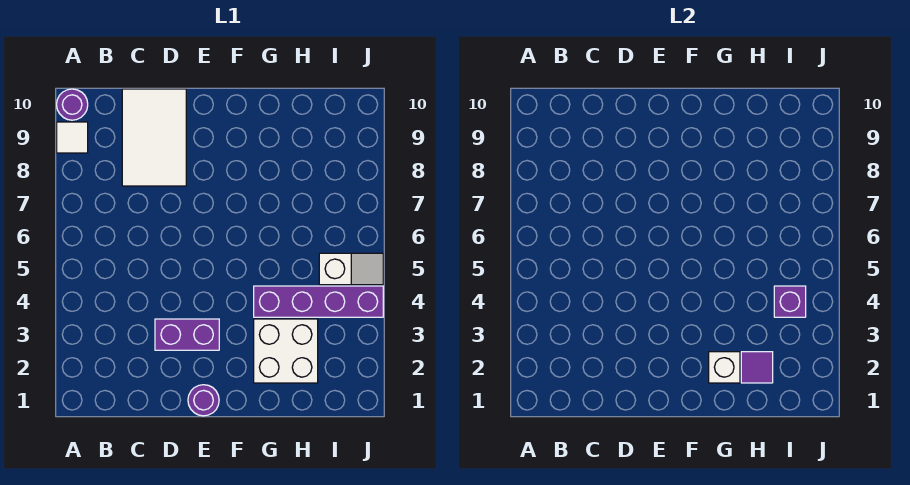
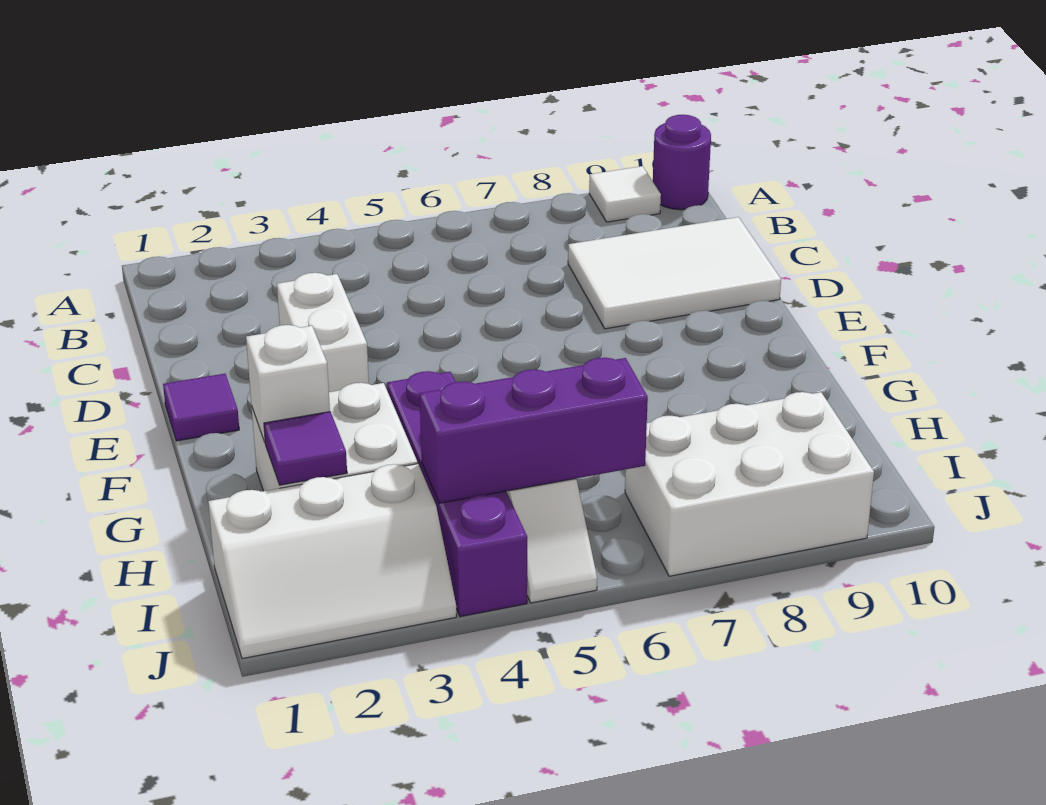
purple 1x2 brick [155,319,219,350] -> white 1x2 brick [277,273,369,392]
purple 1x1 round brick [188,385,219,416] -> purple 1x1 tile [163,374,239,441]
none -> white 2x3 slope [208,464,456,659]
purple 1x1 brick [774,286,806,317] -> purple 1x3 brick [420,357,648,503]
none -> white 2x3 brick [625,392,874,576]

